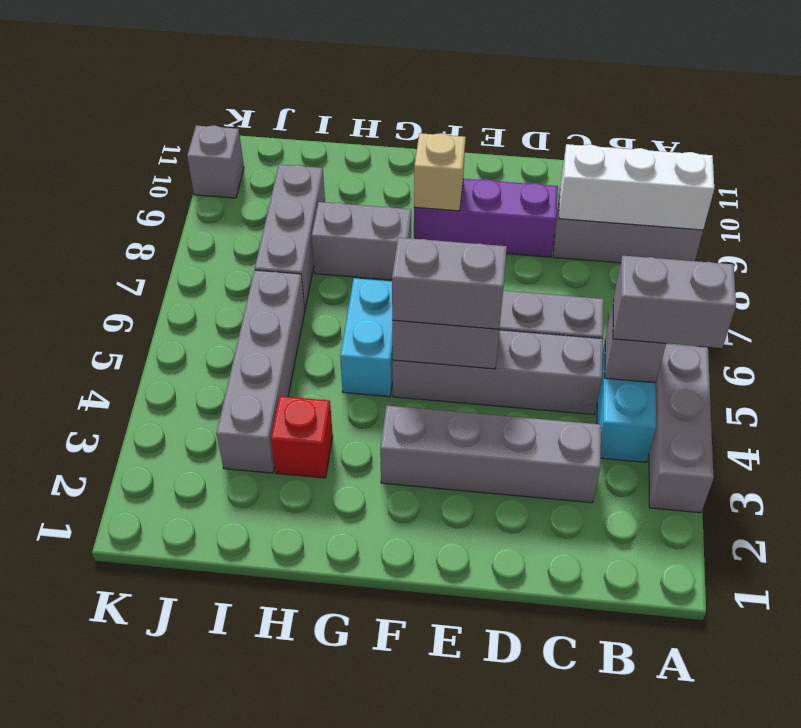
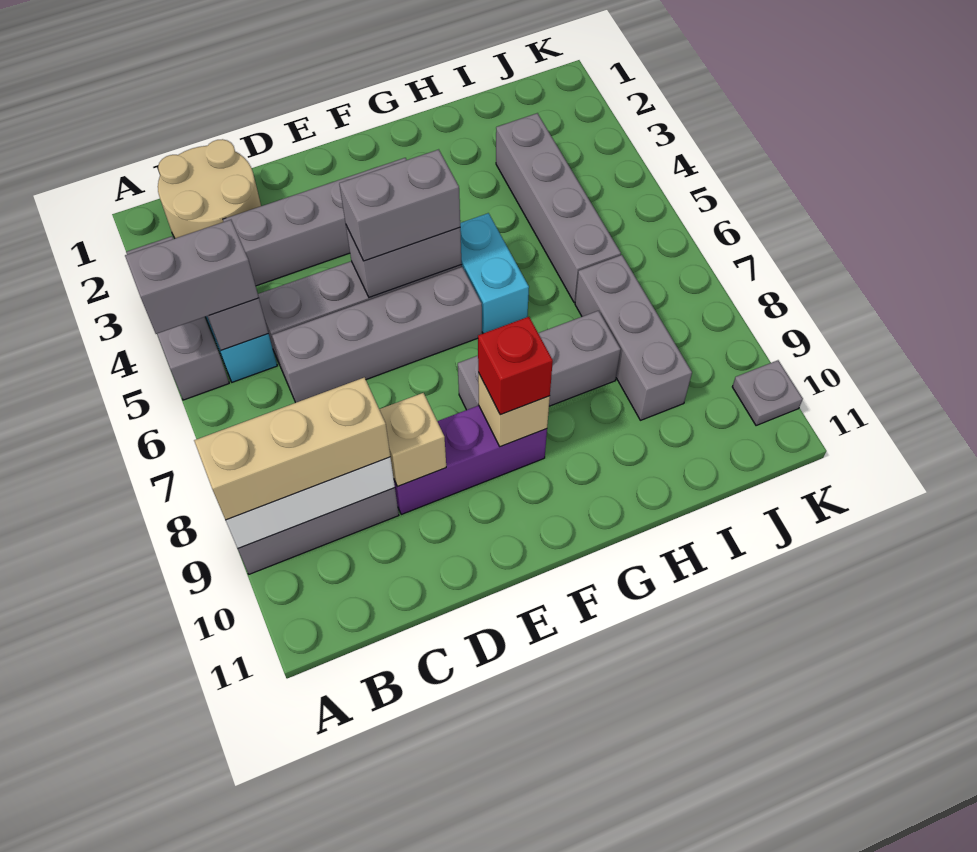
none -> tan 1x3 brick [194,377,390,520]
none -> tan 2x2 round brick [158,139,261,238]
none -> tan 1x1 brick [379,393,446,487]
grey 1x2 brick [312,202,411,280] -> grey 1x3 brick [458,311,621,410]
red 1x1 brick [271,396,333,478] -> red 1x1 brick moved to [478,317,553,415]
grey 1x1 brick [187,125,244,198] -> grey 1x1 plate [732,360,803,426]

